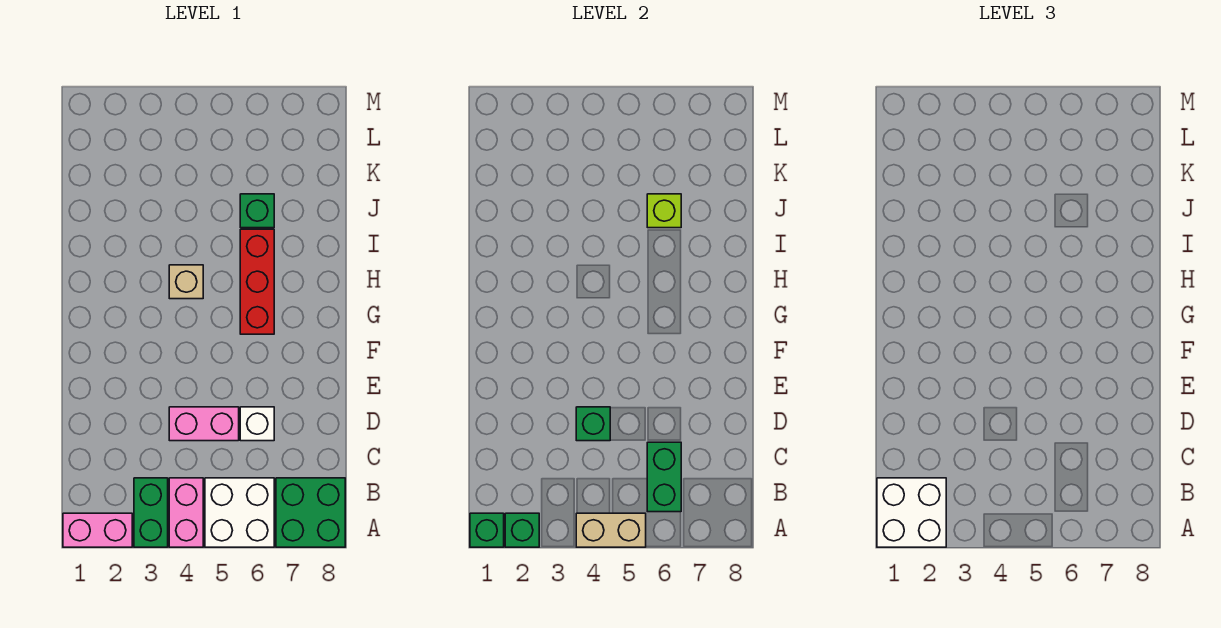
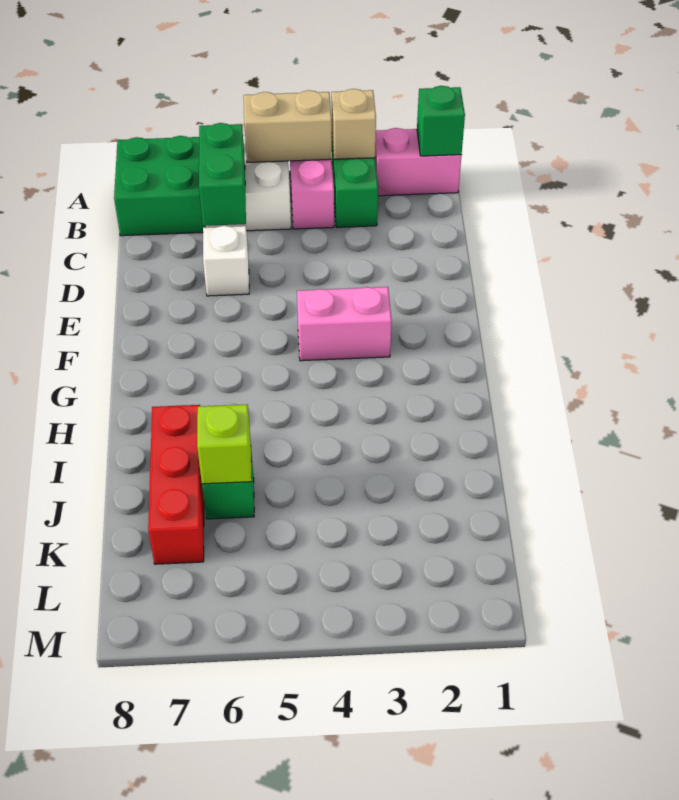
white 2x2 brick [877,478,946,547] -> none
green 1x1 brick [505,513,539,547] -> none
pink 1x2 brick [169,407,239,441] -> pink 1x2 brick moved to [297,287,392,361]
green 1x1 brick [576,407,610,441] -> none
red 1x3 brick [240,229,274,334] -> red 1x3 brick moved to [148,405,204,564]
tan 1x1 brick [169,265,203,299] -> tan 1x1 brick moved to [332,89,376,159]

